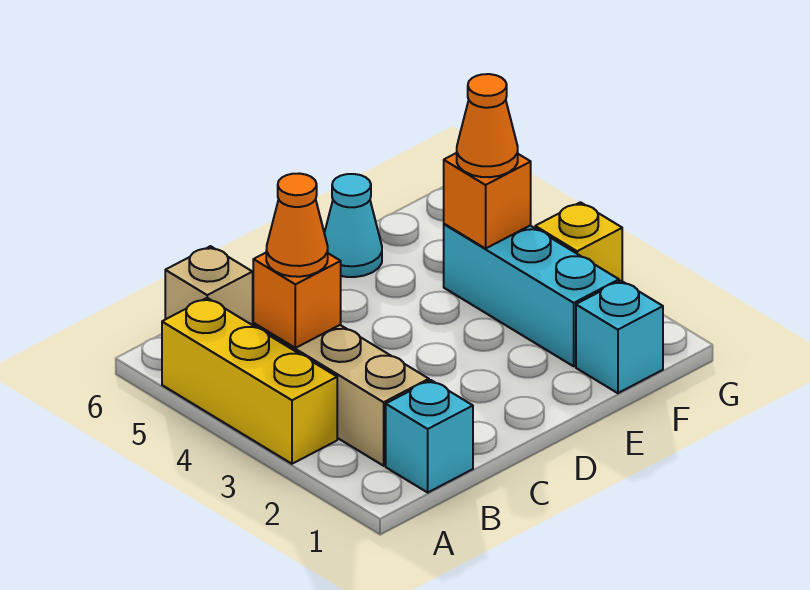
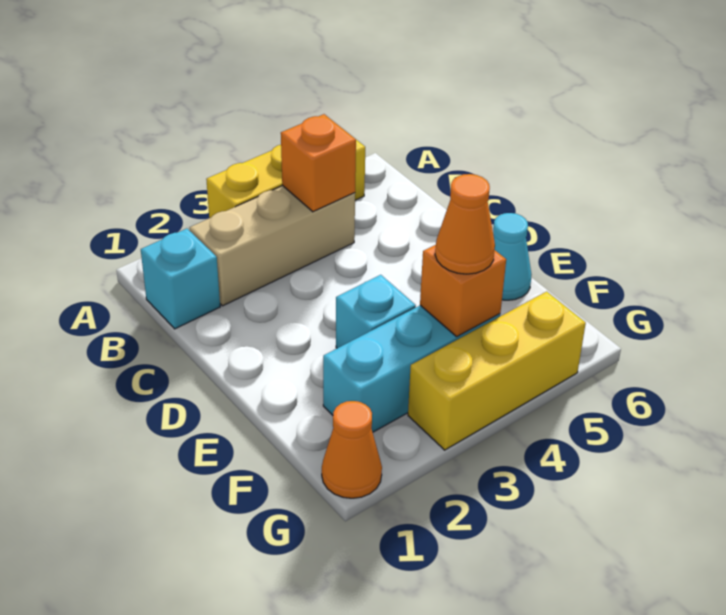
orange 1x1 cone [266,173,328,277] -> orange 1x1 cone moved to [322,401,382,498]
tan 1x1 brick [165,246,253,325] -> none
cyan 1x1 brick [576,281,663,393] -> cyan 1x1 brick moved to [336,275,416,348]
yellow 1x1 brick [535,202,622,281] -> yellow 1x3 brick [408,291,586,450]

